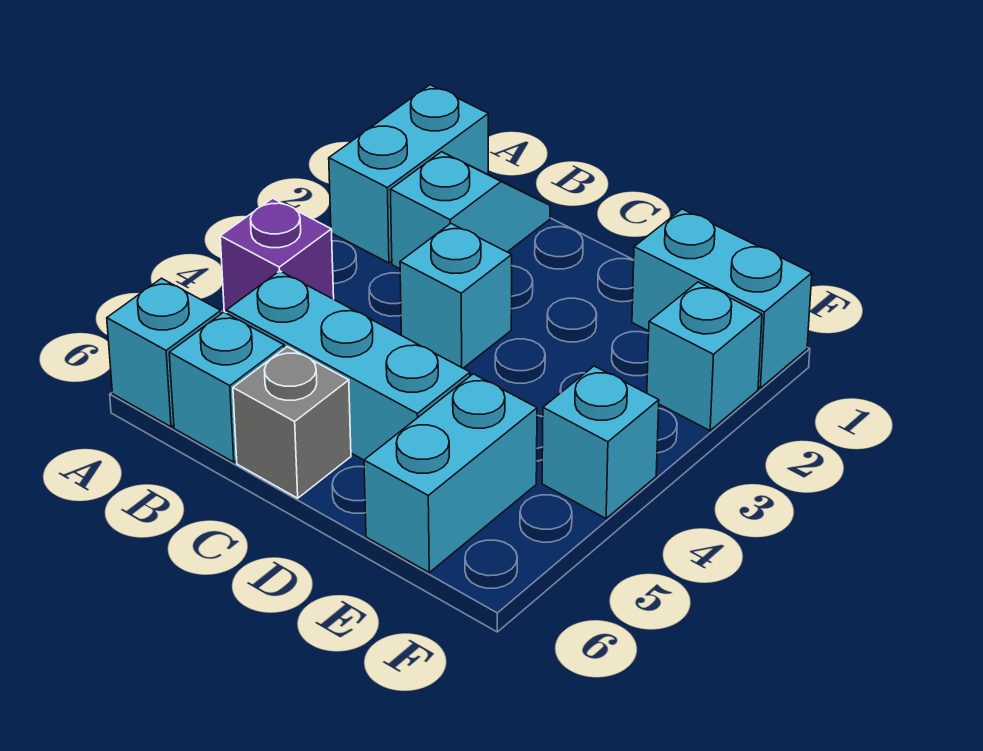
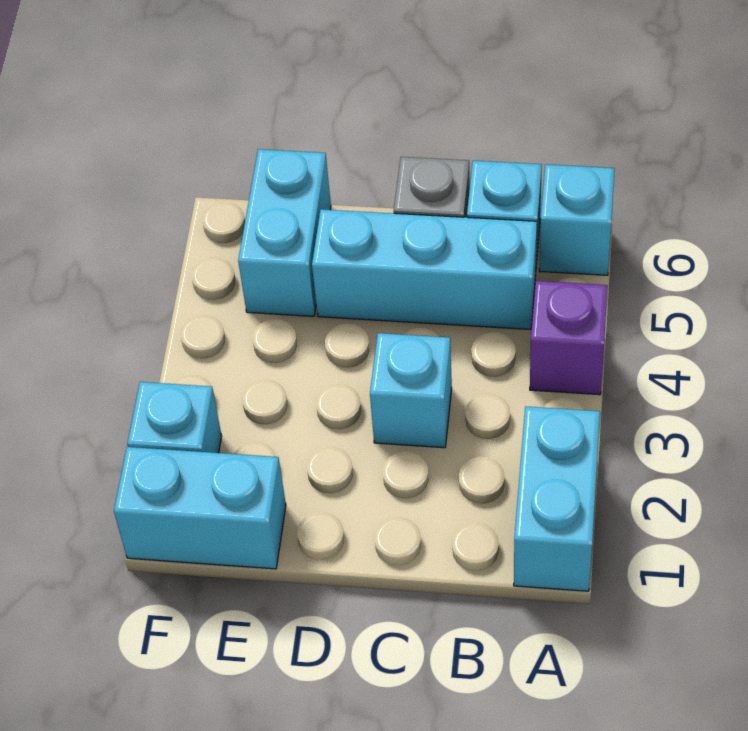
cyan 1x2 slope [390,152,550,269] -> none
cyan 1x1 brick [542,366,659,518] -> none

